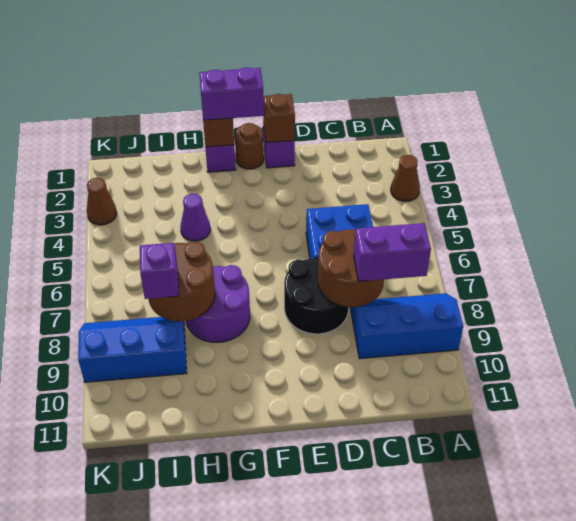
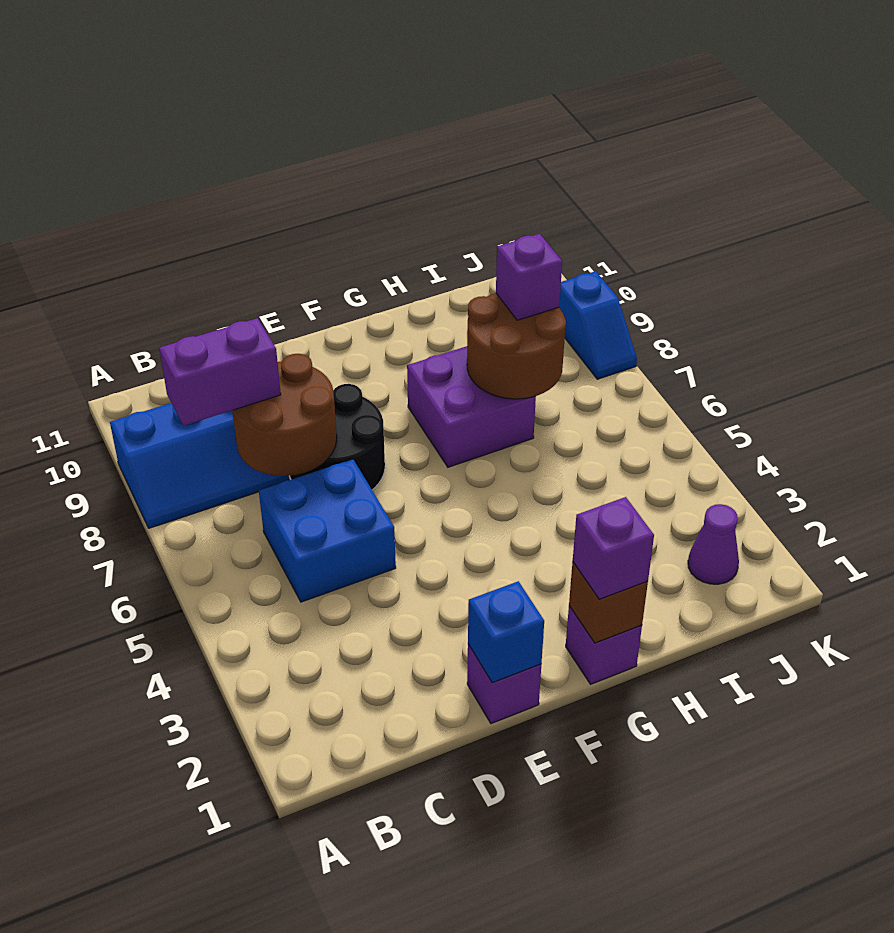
brown 1x1 cone [391,155,420,201] -> none
brown 1x1 brick [263,94,295,143] -> blue 1x1 brick [468,581,544,683]
brown 1x1 round brick [235,123,264,169] -> none
purple 1x2 brick [199,67,264,120] -> purple 1x1 brick [573,497,654,599]
purple 2x2 round brick [186,265,250,342] -> purple 2x2 brick [407,346,536,467]
purple 1x1 cone [180,194,210,241] -> purple 1x1 cone moved to [688,504,739,584]
blue 2x3 slope [78,317,187,382] -> blue 1x2 slope [559,271,637,379]
brown 1x1 cone [87,178,117,225] -> none

